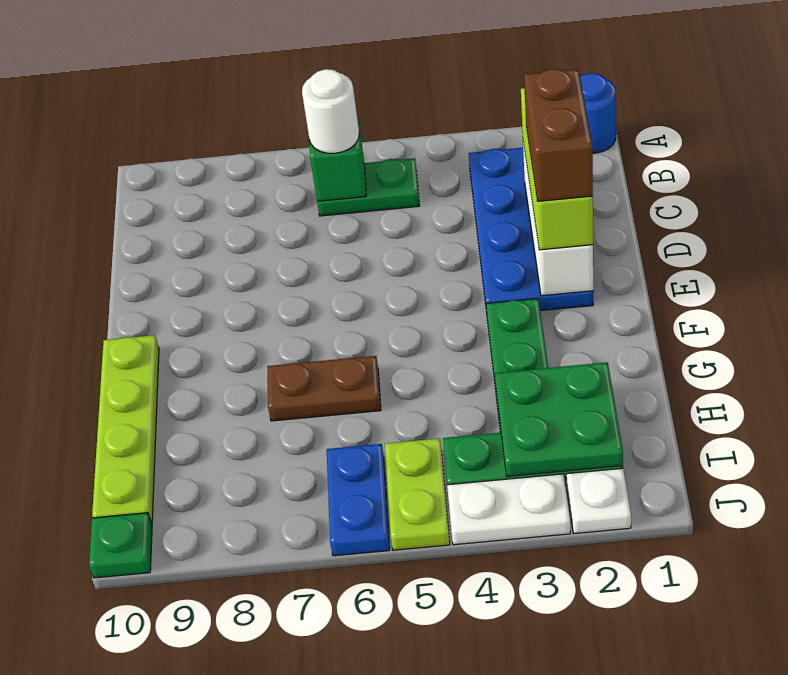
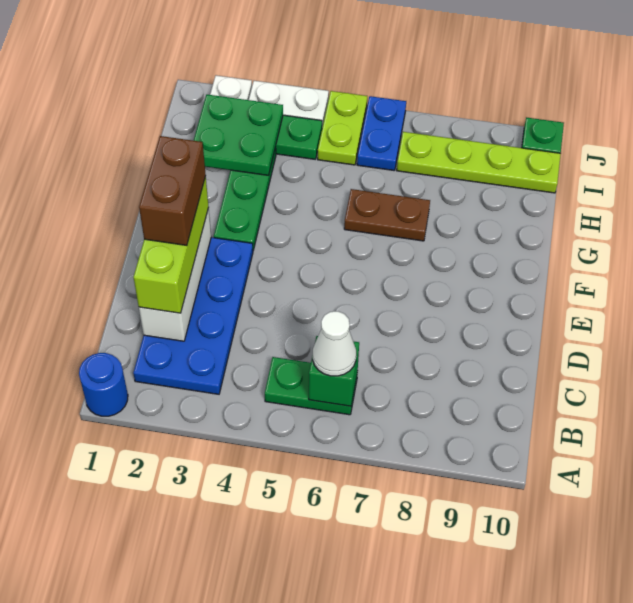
white 1x1 round brick [302,69,359,153] -> white 1x1 cone [313,311,356,376]
lime 1x4 plate [92,335,159,524] -> lime 1x4 plate turned to [397,132,561,193]

